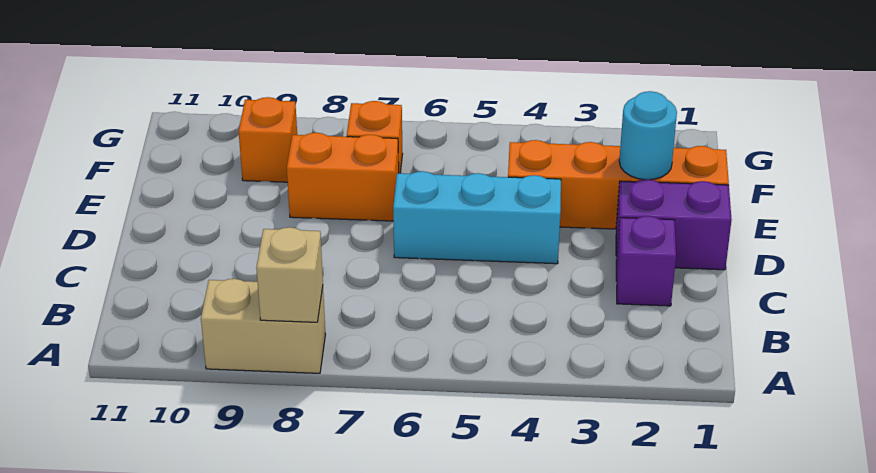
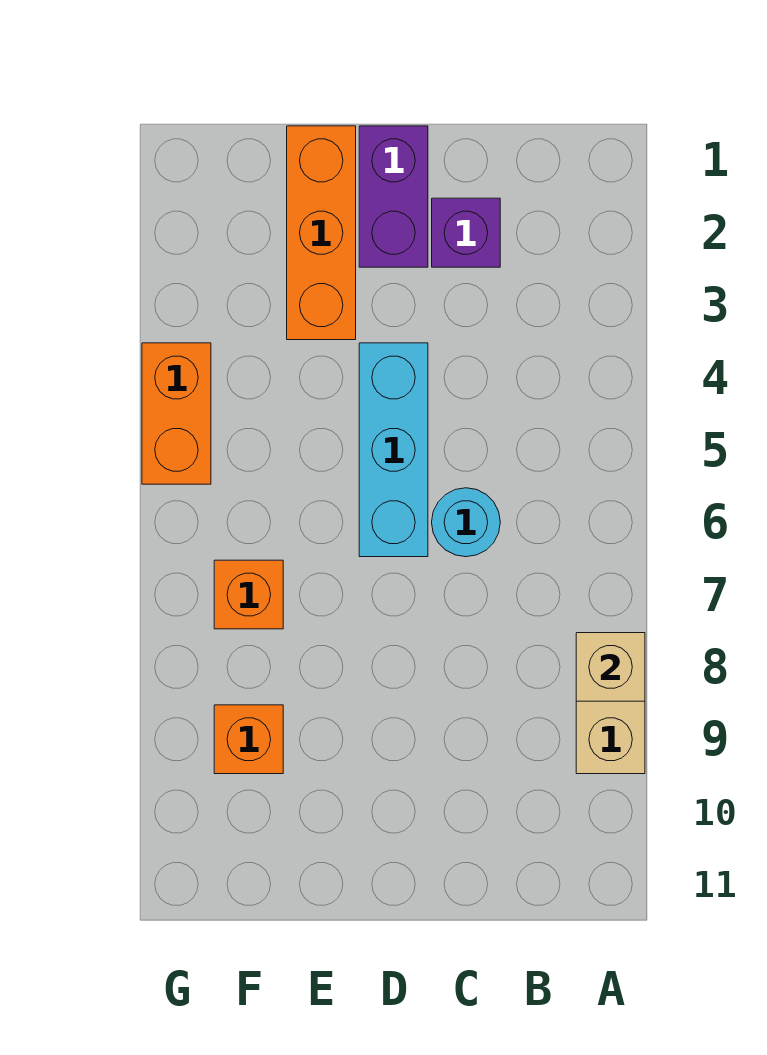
orange 1x4 brick [508,140,729,229] -> orange 1x3 brick [287,126,356,340]
cyan 1x1 round brick [619,91,677,180] -> cyan 1x1 round brick moved to [432,488,500,557]
orange 1x2 brick [287,133,399,221] -> orange 1x2 brick moved to [142,343,211,484]

